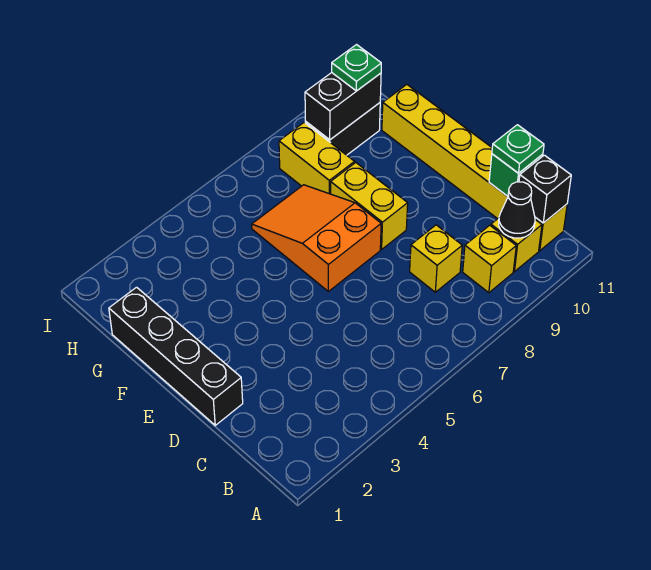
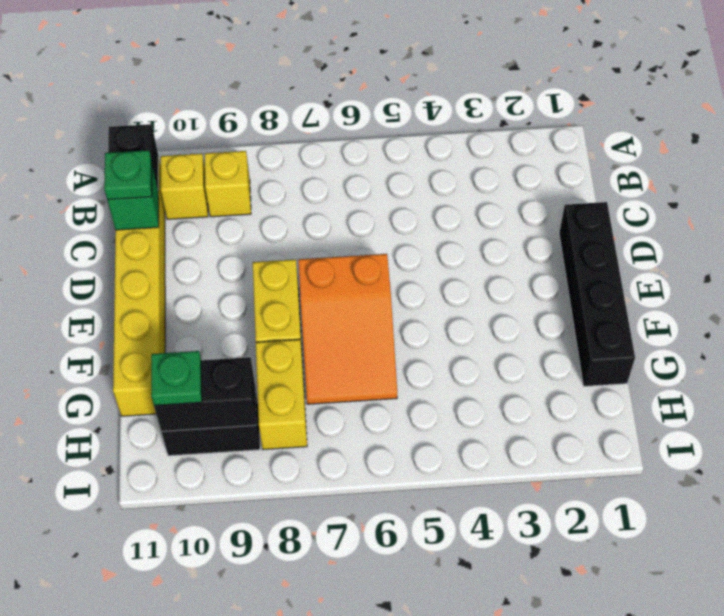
black 1x1 cone [499,182,535,238] -> none
yellow 1x1 brick [410,225,462,292] -> none

